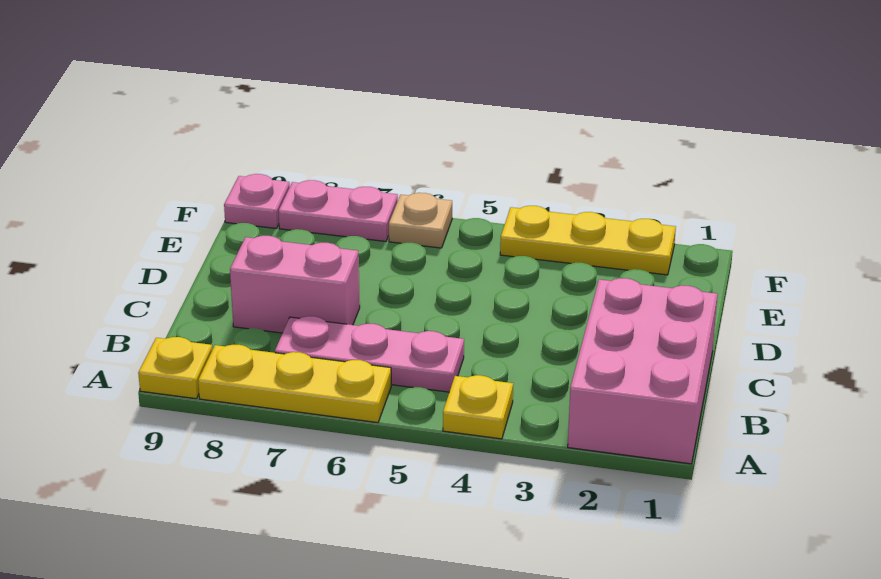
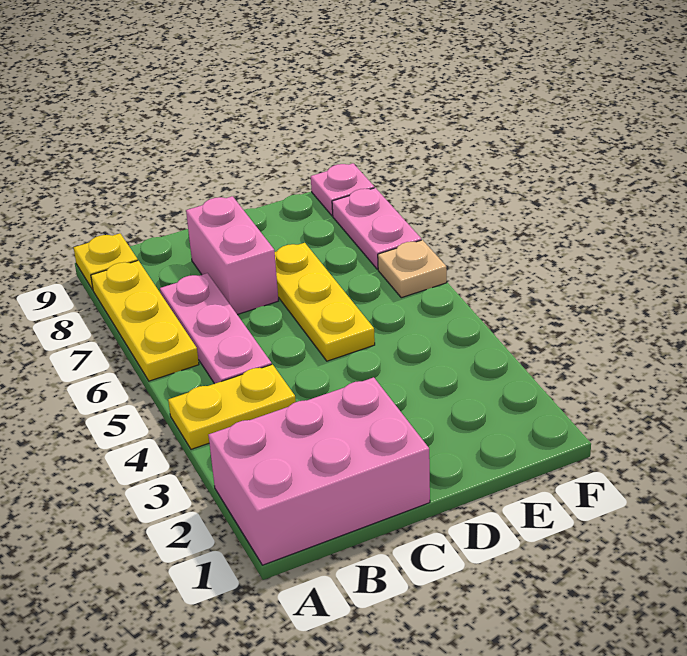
yellow 1x1 plate [443,375,513,439] -> yellow 1x2 plate [168,364,296,449]
yellow 1x3 plate [500,206,676,275] -> yellow 1x3 plate moved to [275,243,375,361]

